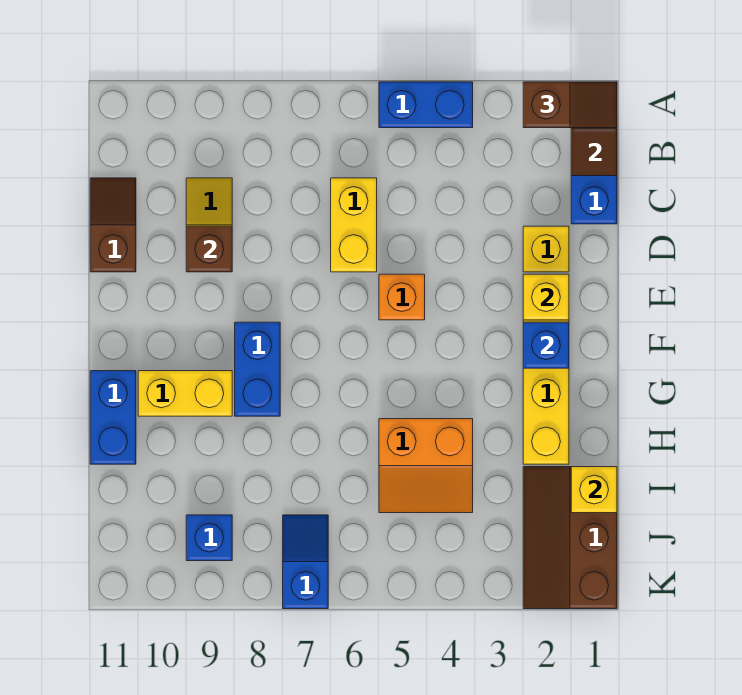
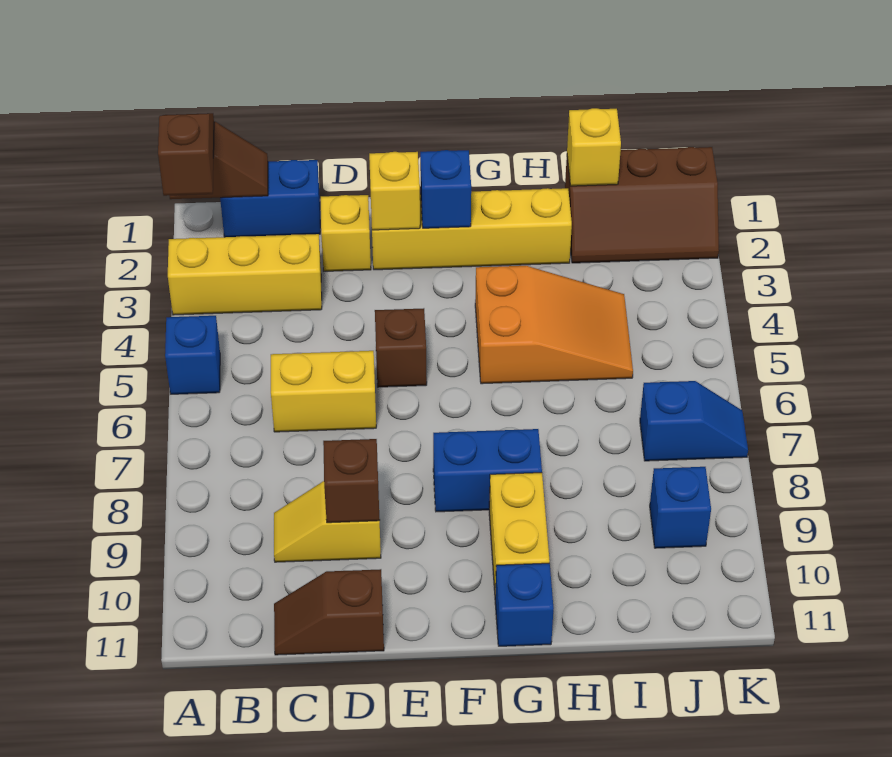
none -> yellow 1x3 brick [168,234,322,315]
blue 1x2 brick [379,82,473,128] -> blue 1x1 brick [165,316,220,394]
orange 1x1 brick [379,274,425,320] -> brown 1x1 brick [375,308,427,387]
blue 1x2 brick [90,371,136,464] -> blue 1x1 brick [495,563,554,646]
orange 2x2 slope [379,419,473,513] -> orange 2x3 slope [475,266,633,384]
blue 1x2 slope [283,515,328,609] -> blue 1x2 slope turned to [640,381,748,461]

